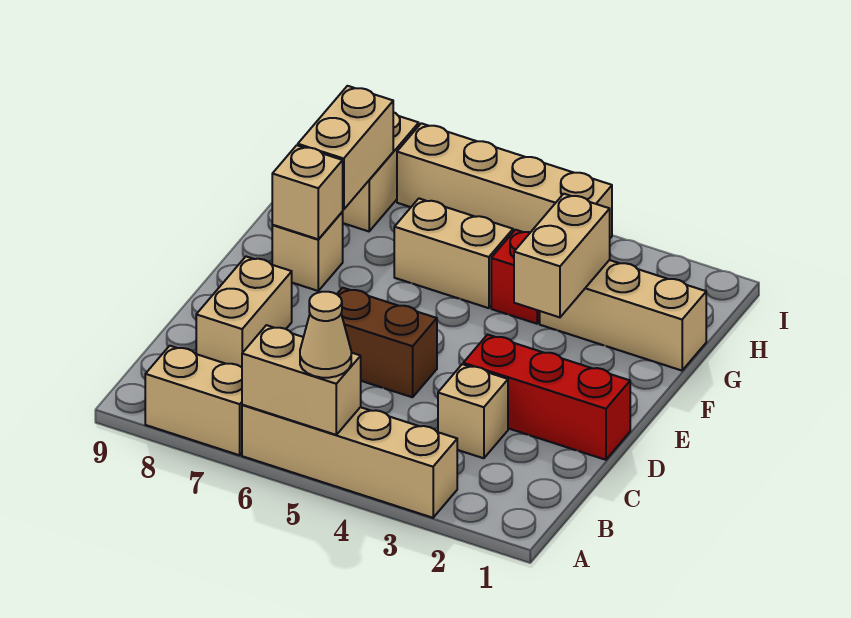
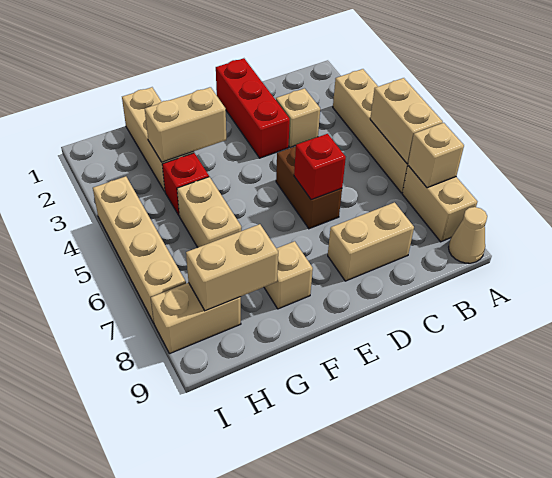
tan 1x1 cone [300,292,351,378] -> tan 1x1 cone moved to [449,207,487,263]
none -> red 1x1 brick [294,134,346,200]
tan 1x1 brick [272,145,343,239] -> tan 1x1 brick moved to [408,123,464,188]

